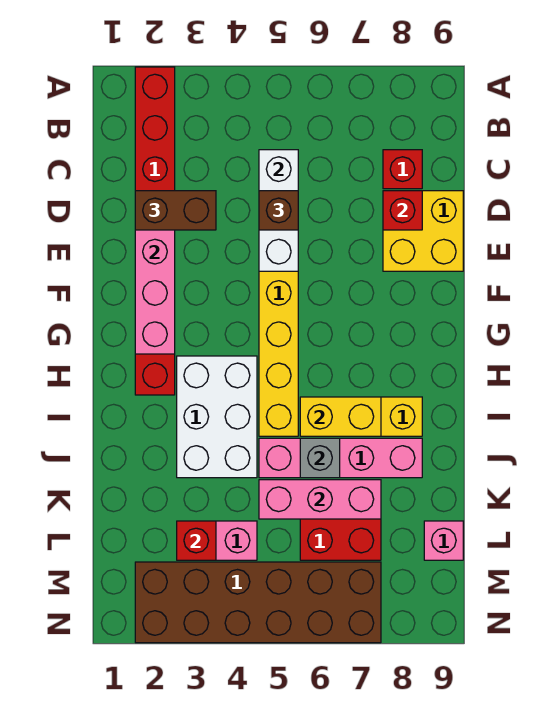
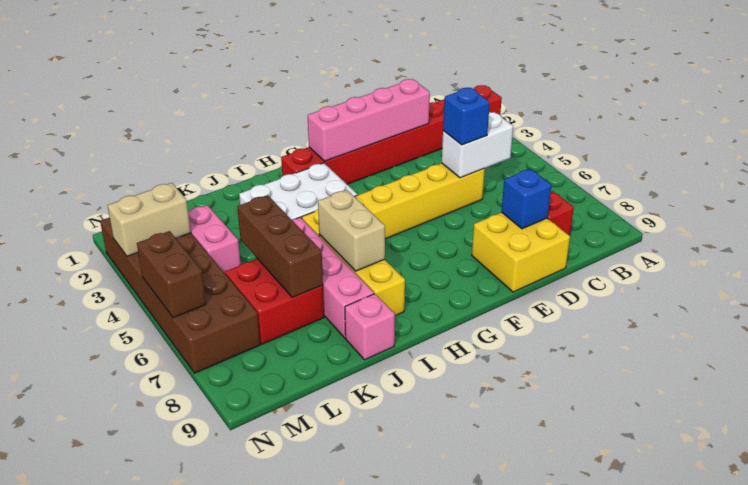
white 1x3 brick [259,150,298,271] -> white 1x2 brick [442,112,513,178]
brown 1x2 brick [135,191,216,230] -> brown 1x2 brick moved to [137,231,206,318]
brown 1x1 brick [259,191,298,230] -> blue 1x1 brick [443,88,490,145]
red 1x1 brick [383,191,422,230] -> blue 1x1 brick [501,169,552,229]
yellow 1x2 brick [300,397,381,436] -> tan 1x2 brick [318,190,385,271]
grey 1x1 brick [300,438,340,478] -> none
pink 1x3 brick [259,480,381,519] -> brown 1x3 brick [237,195,323,298]
red 1x1 brick [177,521,216,560] -> none
pink 1x1 brick [424,521,463,560] -> pink 1x1 brick moved to [345,294,395,360]
none -> tan 1x2 brick [108,183,191,256]

